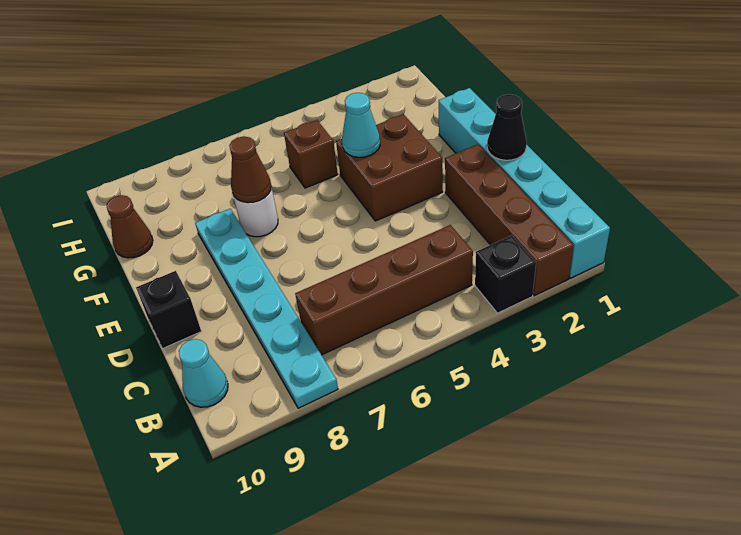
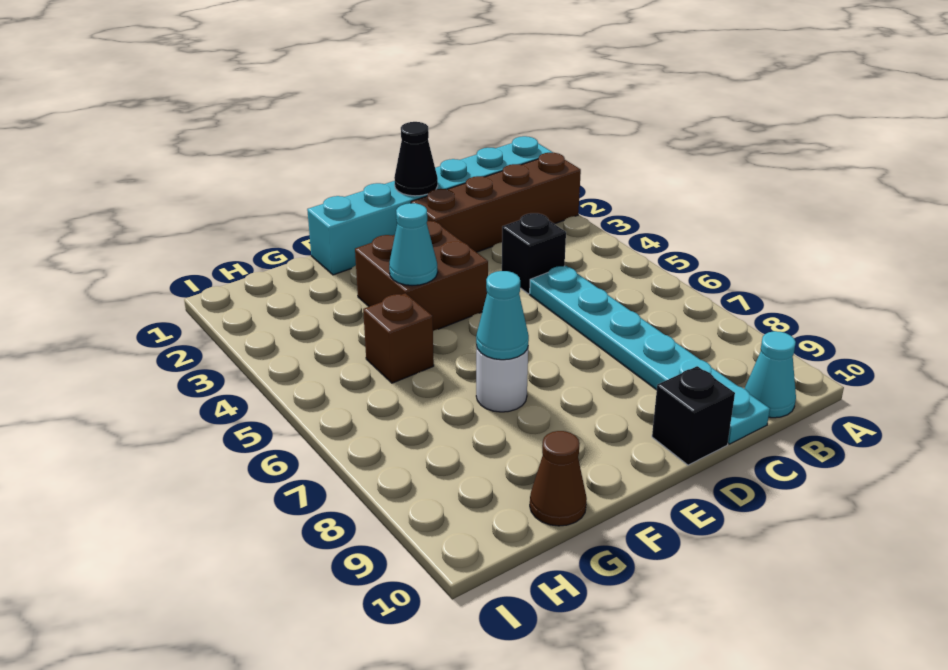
black 1x1 brick [475,235,536,313] -> black 1x1 brick moved to [502,213,566,294]
cyan 1x6 plate [195,209,338,408] -> cyan 1x6 plate turned to [530,266,770,444]
brown 1x4 brick [295,225,473,355] -> none
brown 1x1 cone [229,136,272,203] -> cyan 1x1 cone [476,271,529,360]

